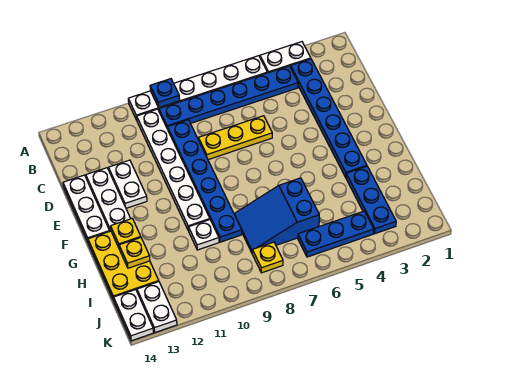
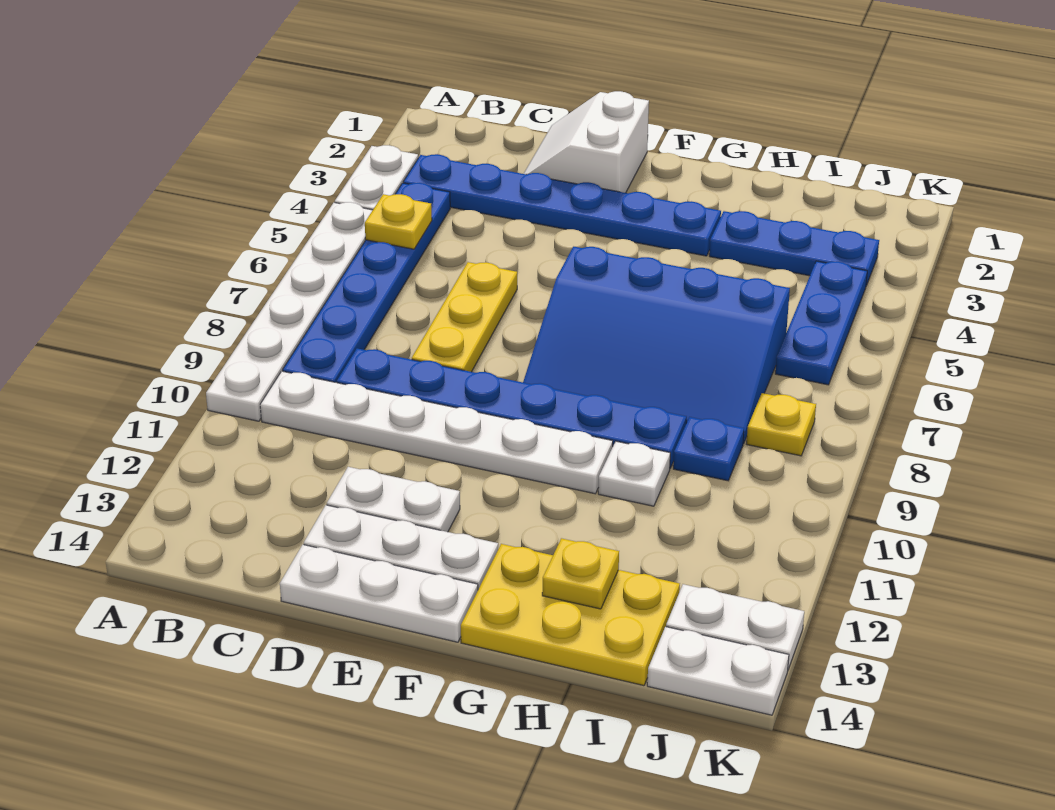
blue 1x1 plate [150,79,180,108] -> blue 1x1 plate moved to [673,417,744,481]
none -> white 2x2 slope [524,91,649,193]
yellow 1x1 plate [111,219,141,248] -> yellow 1x1 plate moved to [365,194,432,249]
blue 2x3 slope [234,178,319,253] -> blue 3x4 slope [523,247,790,444]

